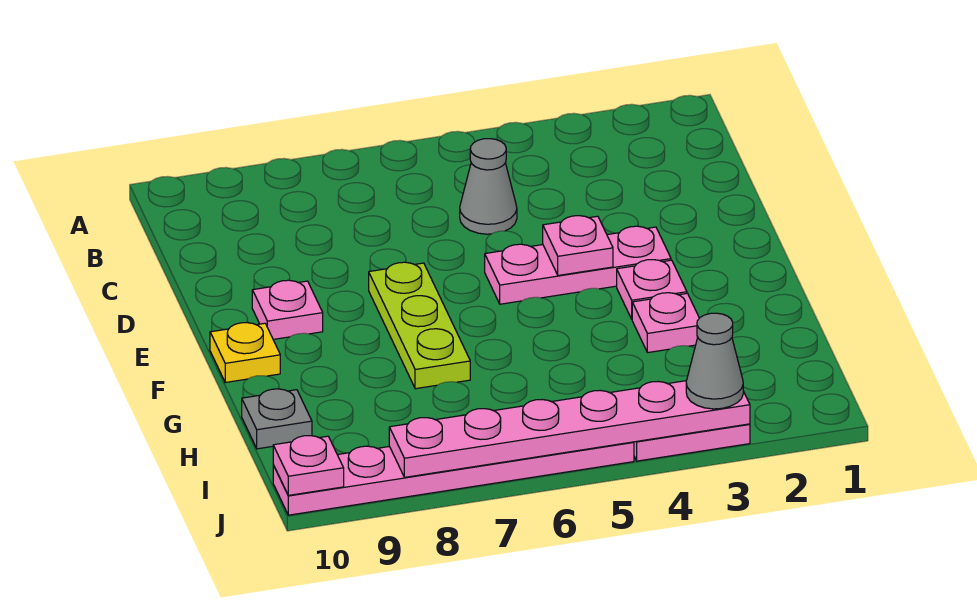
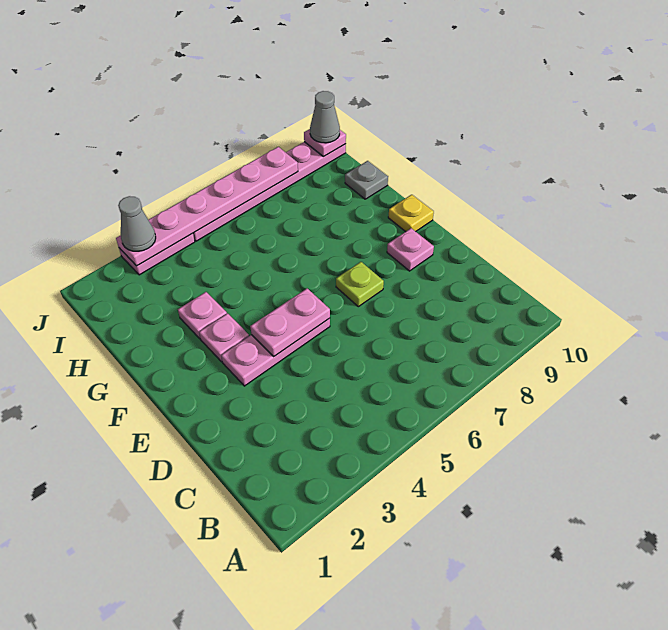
grey 1x1 cone [460,139,517,234] -> grey 1x1 cone moved to [310,91,340,143]
pink 1x1 plate [543,216,613,275] -> pink 1x2 plate [250,289,330,356]
lime 1x3 plate [369,262,470,389] -> lime 1x1 plate [336,262,384,307]

